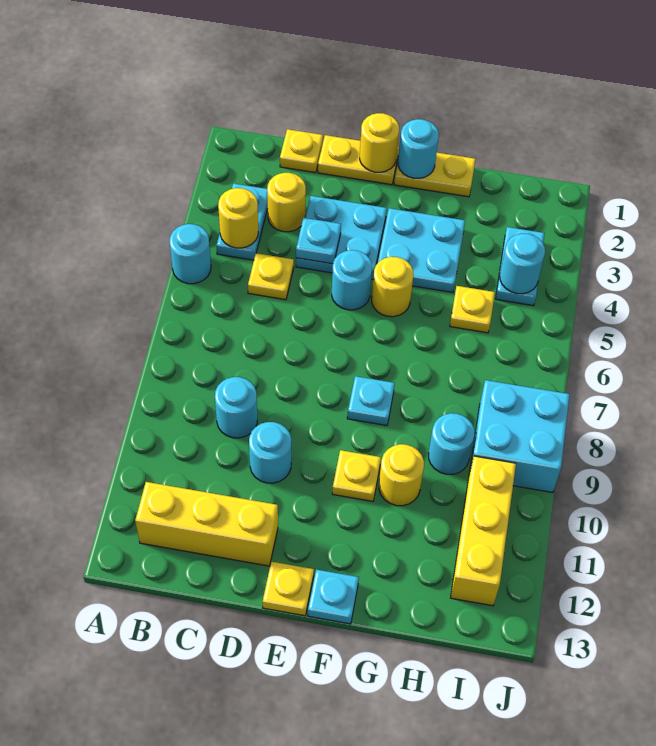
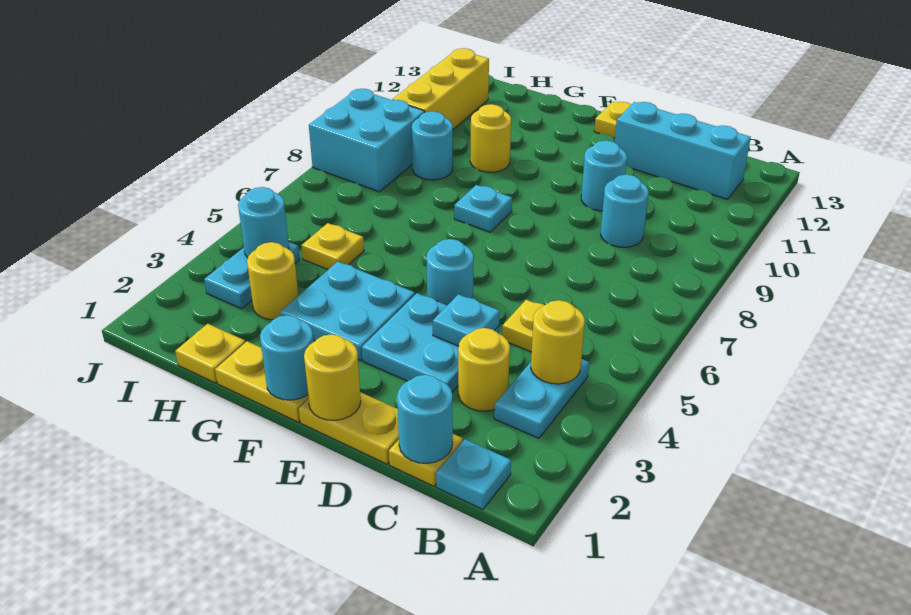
cyan 1x1 round brick [169,224,211,284] -> cyan 1x1 round brick moved to [397,375,453,463]
yellow 1x3 brick [135,482,278,566] -> cyan 1x3 brick [615,102,751,199]
yellow 1x1 round brick [372,257,413,317] -> yellow 1x1 round brick moved to [247,242,298,320]
yellow 1x1 plate [332,450,381,501] -> yellow 1x1 plate moved to [175,324,245,383]
cyan 1x1 plate [308,570,359,624] -> cyan 1x1 plate moved to [436,439,511,510]

